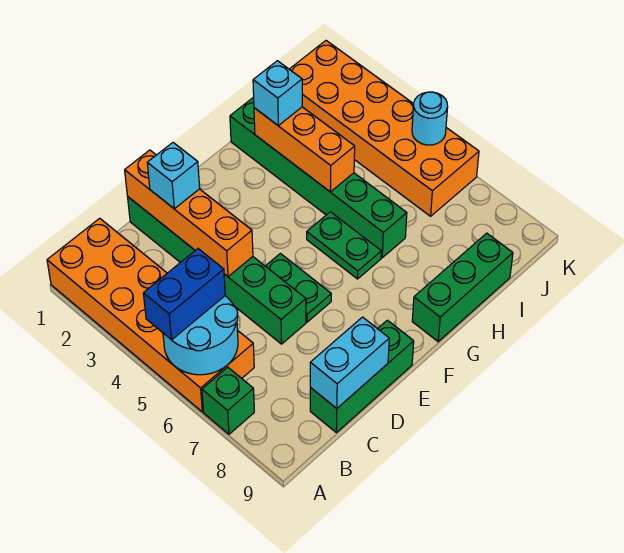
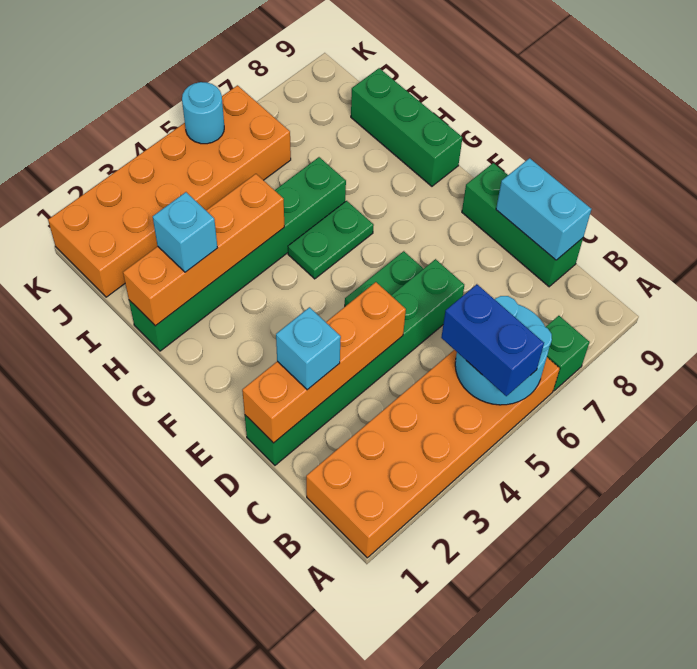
orange 1x3 brick [254,107,355,192] -> orange 1x4 brick [123,174,284,326]

